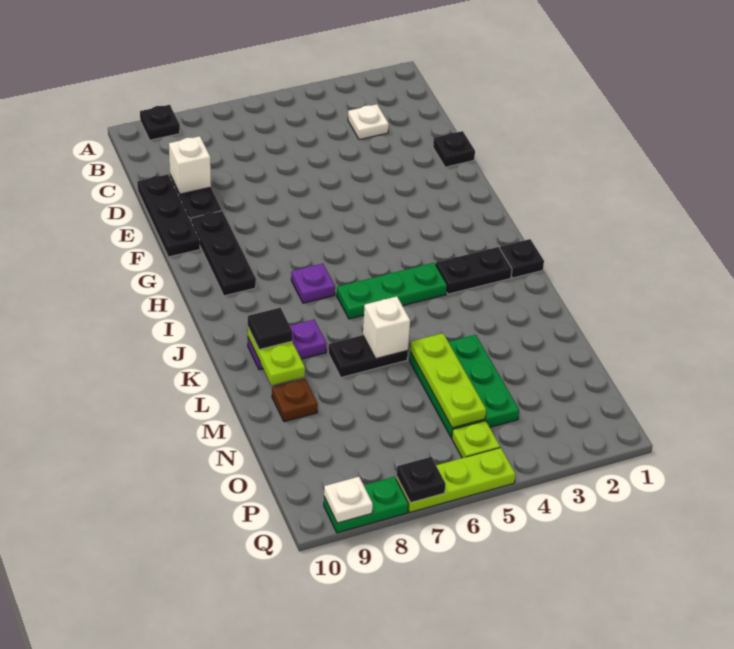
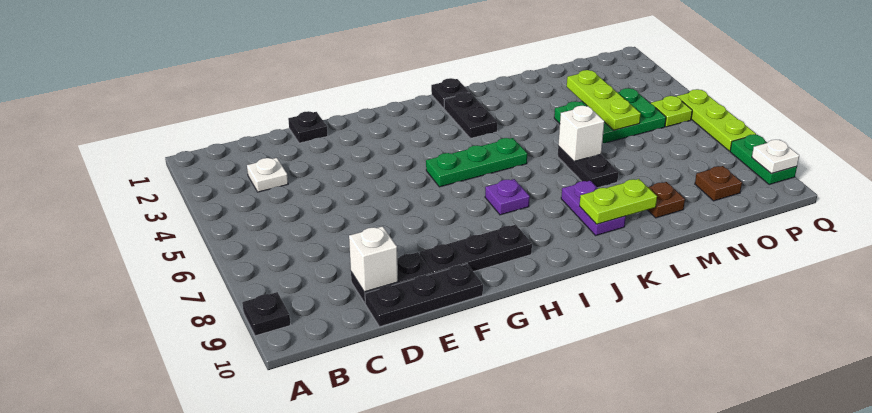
green 1x3 plate [337,263,447,319] -> green 1x3 plate turned to [426,138,527,187]
black 1x1 tile [248,308,292,350] -> none
lime 1x3 plate [410,333,486,428] -> lime 1x3 plate turned to [567,70,641,130]
none -> brown 1x1 plate [695,166,742,201]
black 1x1 plate [397,457,446,503] -> none

